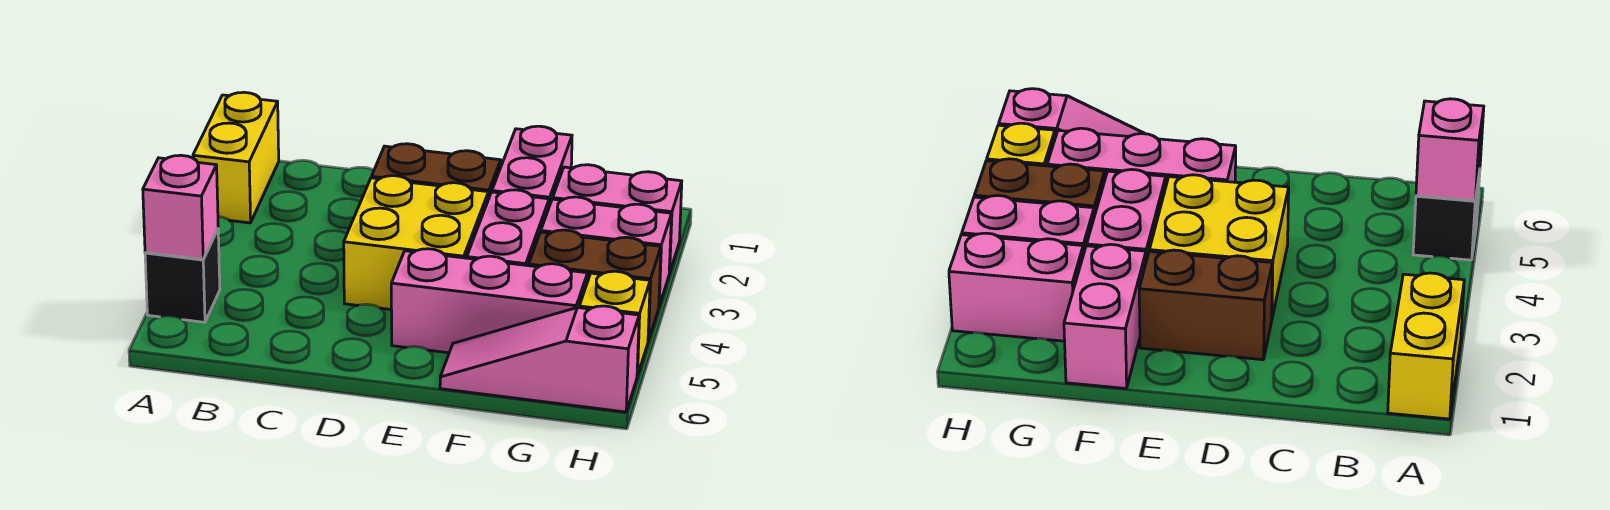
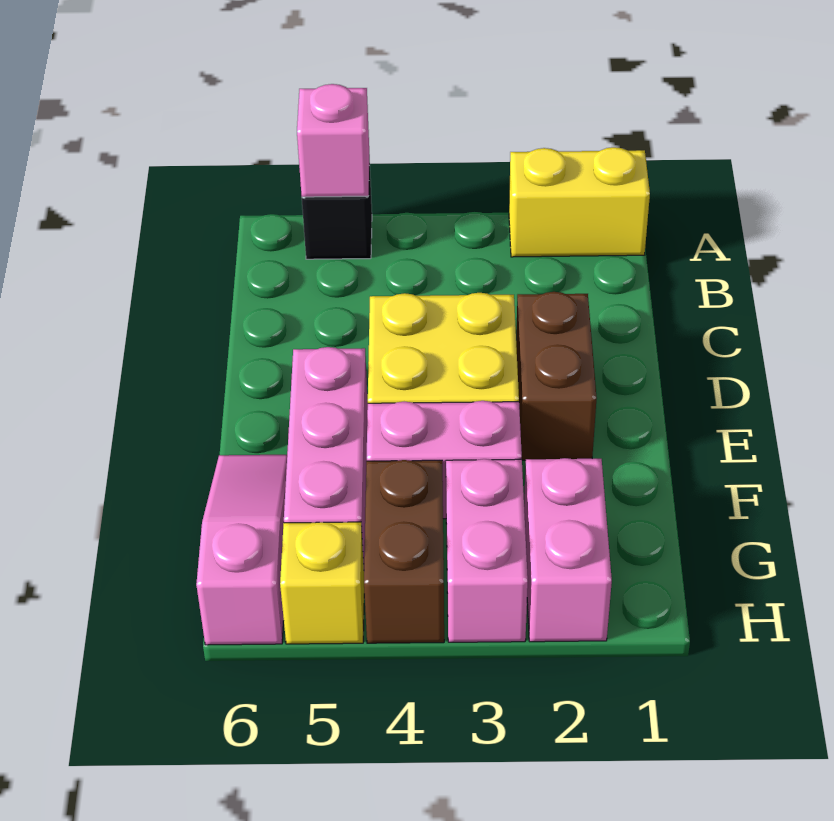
pink 1x2 brick [492,126,572,207] -> none

